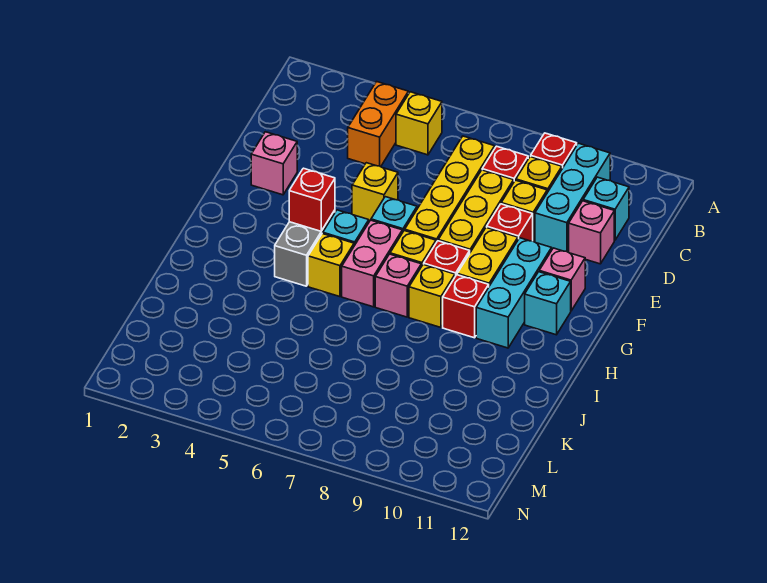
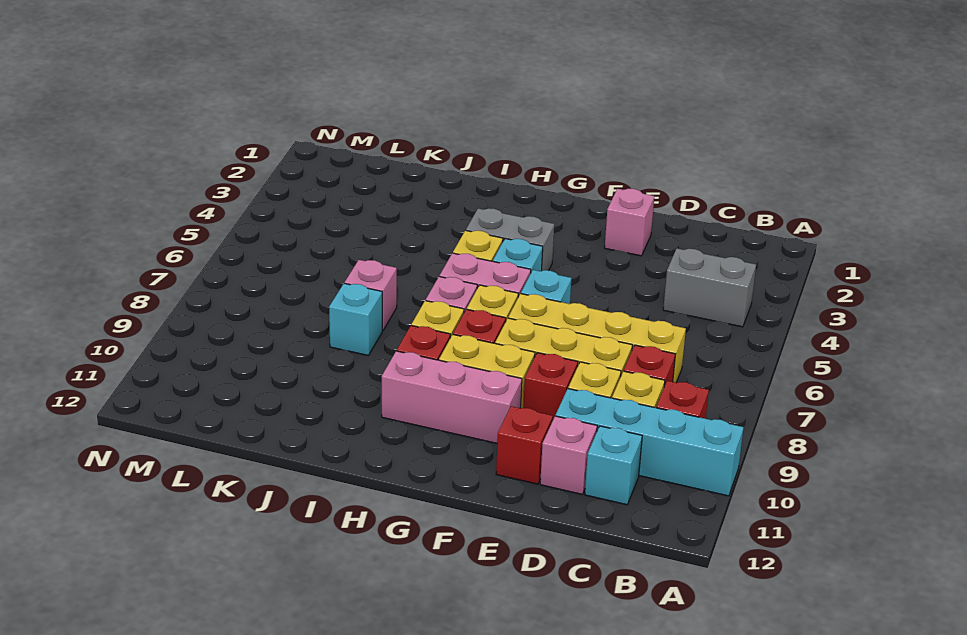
orange 1x2 brick [348,82,408,167] -> grey 1x2 brick [663,248,756,327]
yellow 1x1 brick [396,92,442,155] -> none
cyan 1x3 brick [535,143,610,252] -> cyan 1x4 brick [556,389,744,496]
yellow 1x1 brick [352,163,398,221] -> none
cyan 1x3 brick [476,238,552,348] -> pink 1x3 brick [382,351,522,443]
pink 1x1 brick [539,248,585,311] -> pink 1x1 brick moved to [344,260,397,331]
red 1x1 brick [289,168,335,231] -> red 1x1 brick moved to [496,406,553,484]
cyan 1x1 brick [525,272,571,335] -> cyan 1x1 brick moved to [329,283,382,355]

